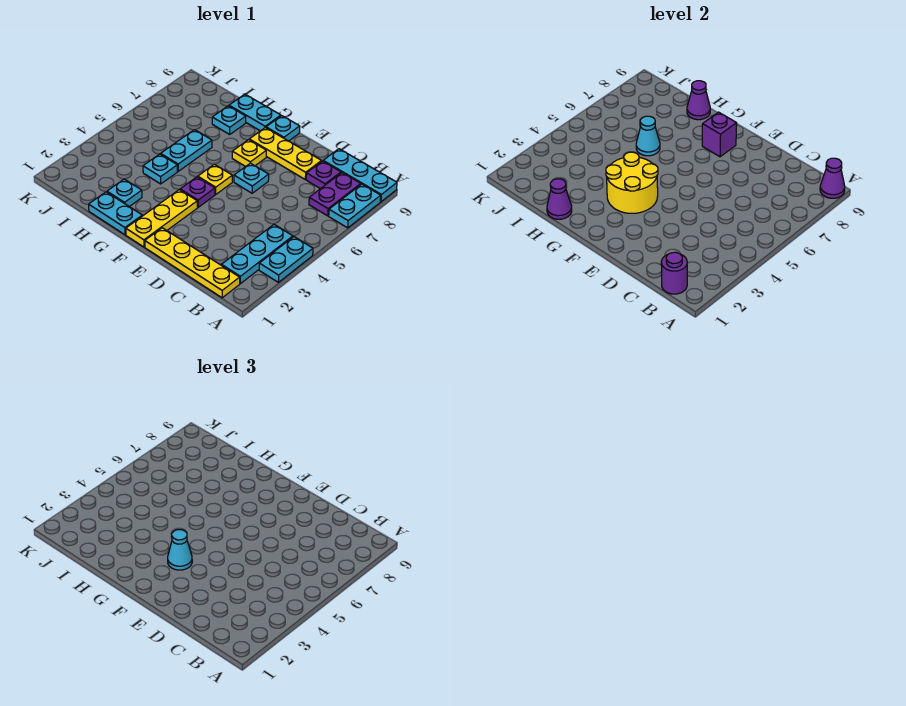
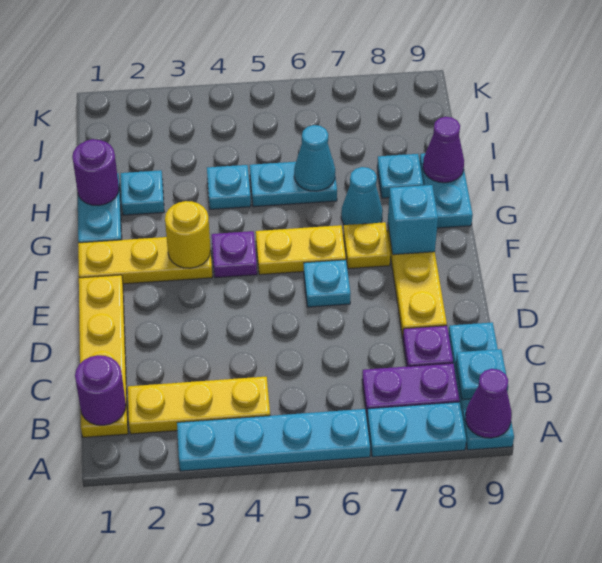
cyan 1x2 plate [259,237,313,282] -> cyan 1x4 plate [177,409,370,471]
cyan 1x3 plate [221,225,293,284] -> yellow 1x3 plate [128,377,270,434]
yellow 2x2 round brick [606,152,658,213] -> yellow 1x1 round brick [165,201,211,268]
cyan 1x1 cone [168,530,192,570] -> cyan 1x1 cone moved to [341,167,383,225]
yellow 1x1 plate [198,164,232,194] -> yellow 1x2 plate [256,225,346,275]
purple 1x1 brick [702,112,737,157] -> cyan 1x1 brick [388,185,438,255]
cyan 1x1 plate [266,116,300,141] -> cyan 1x1 plate moved to [456,349,508,400]
purple 1x1 cone [547,179,572,219] -> purple 1x1 round brick [72,139,119,205]

